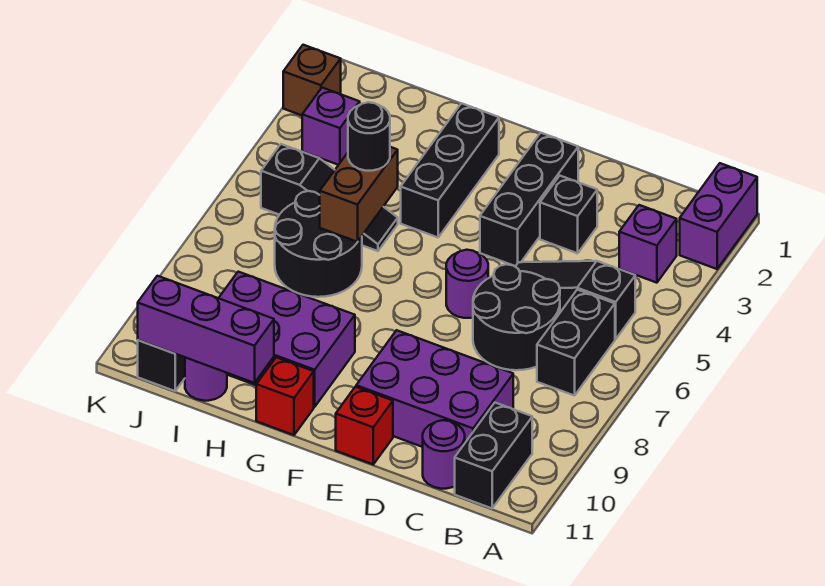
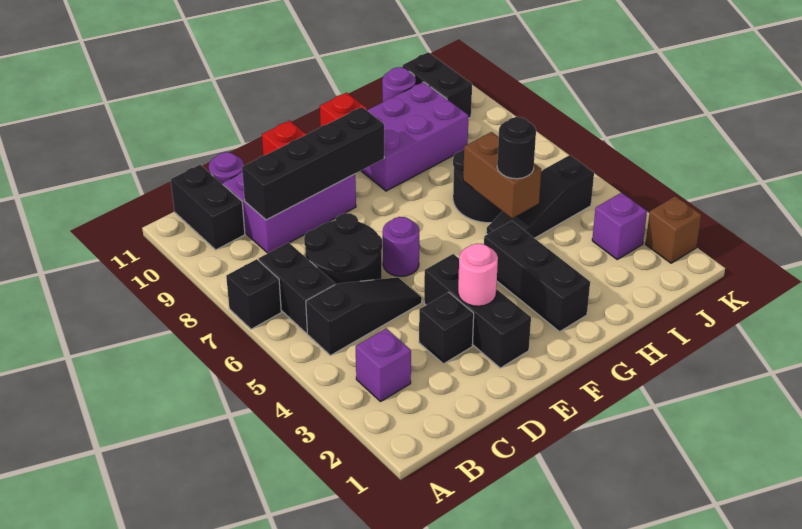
purple 1x2 brick [680,163,757,269] -> none
none -> black 1x1 brick [226,259,281,329]
none -> black 1x4 brick [242,107,384,220]
none -> pink 1x1 round brick [458,243,498,306]
purple 1x3 brick [138,276,274,383] -> none

